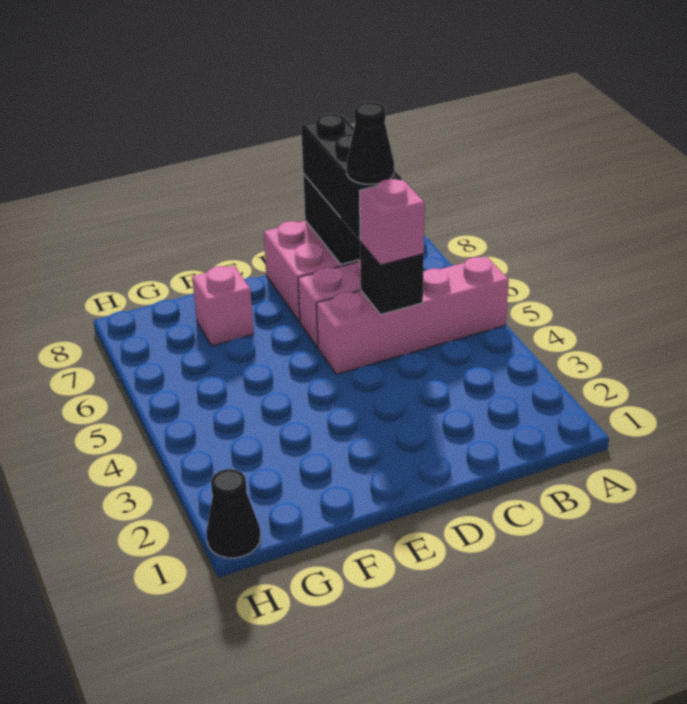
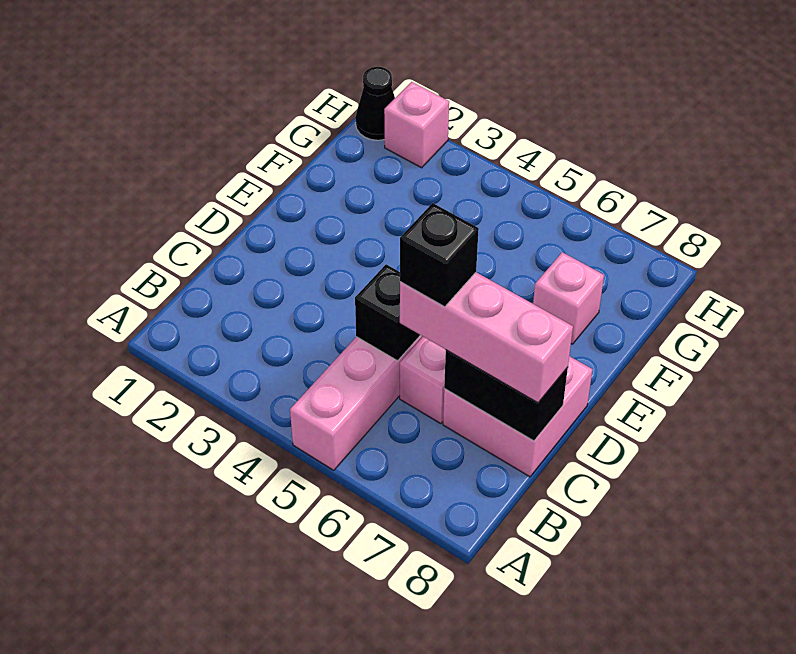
pink 1x1 brick [359,179,425,265] -> pink 1x1 brick moved to [384,82,449,168]
black 1x3 brick [301,114,402,240] -> pink 1x3 brick [400,272,573,403]
black 1x1 cone [347,102,394,184] -> black 1x1 brick [400,203,479,307]

